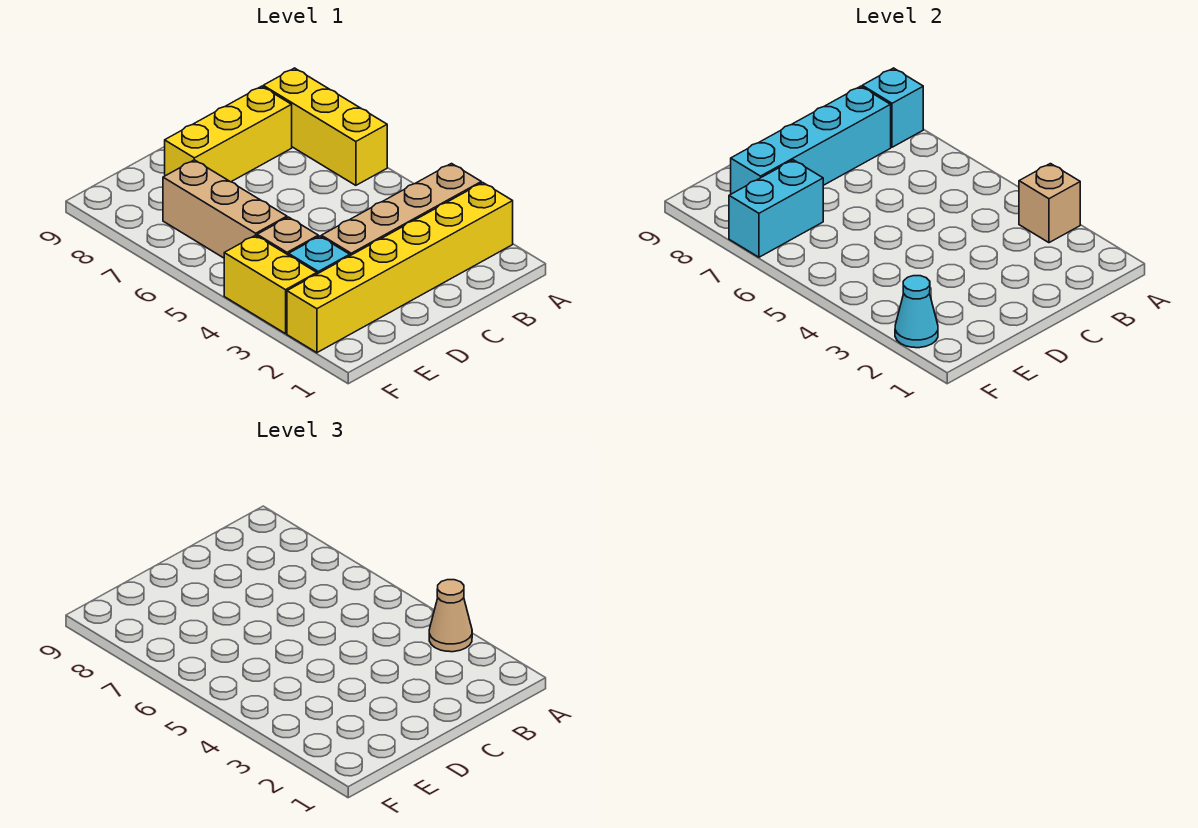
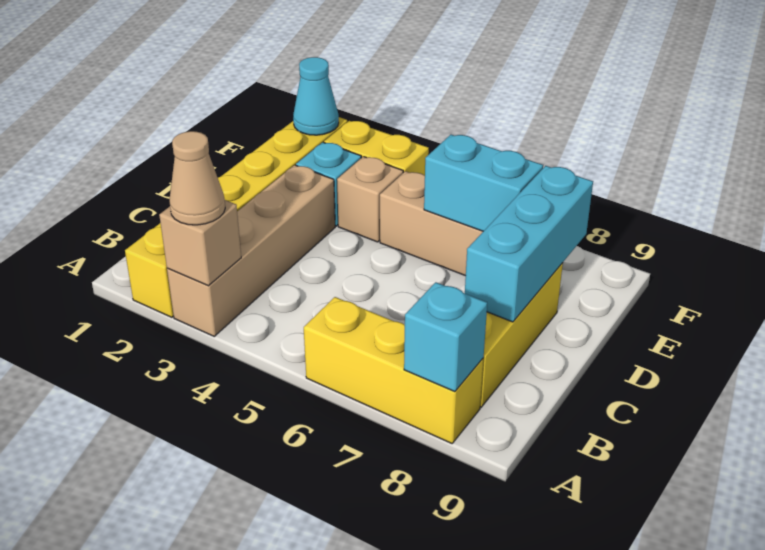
cyan 1x4 brick [731,86,891,194] -> cyan 1x3 brick [465,166,593,322]
cyan 1x2 brick [729,160,823,257] -> cyan 1x2 brick turned to [424,135,543,231]

